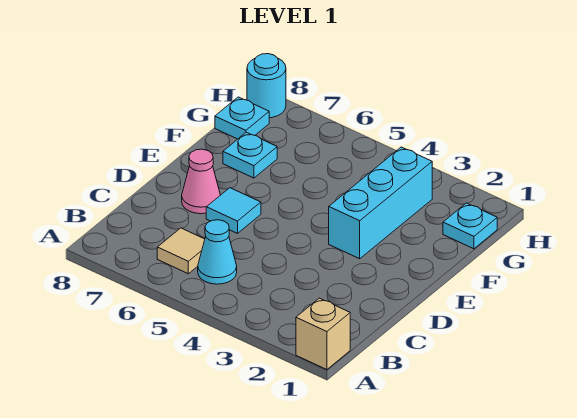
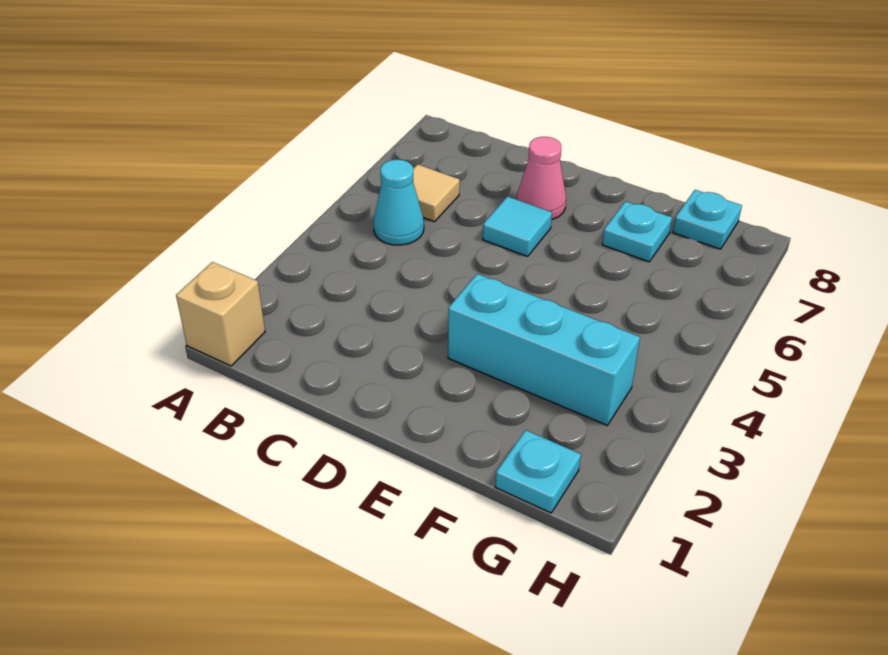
cyan 1x1 round brick [247,54,286,118] -> none

